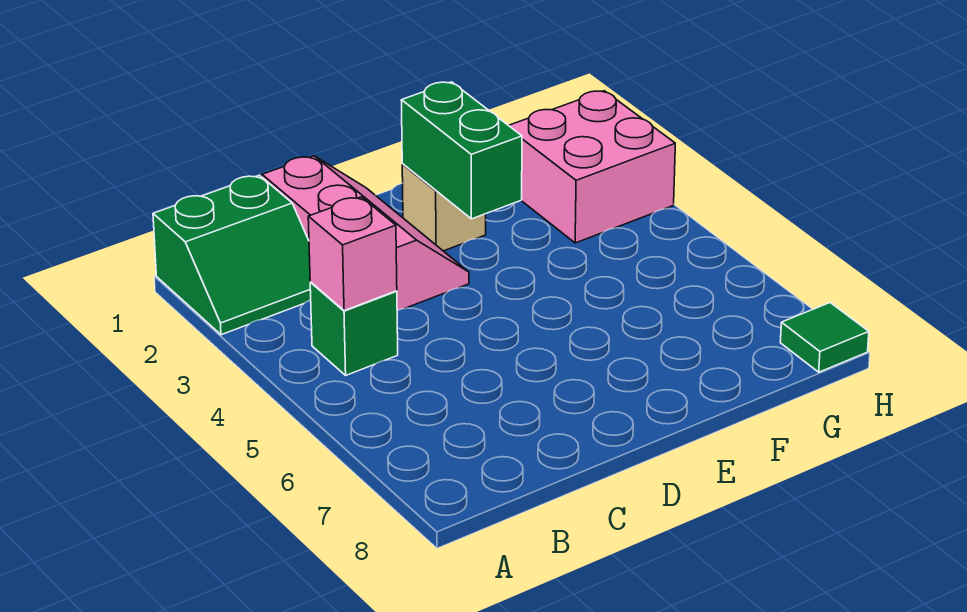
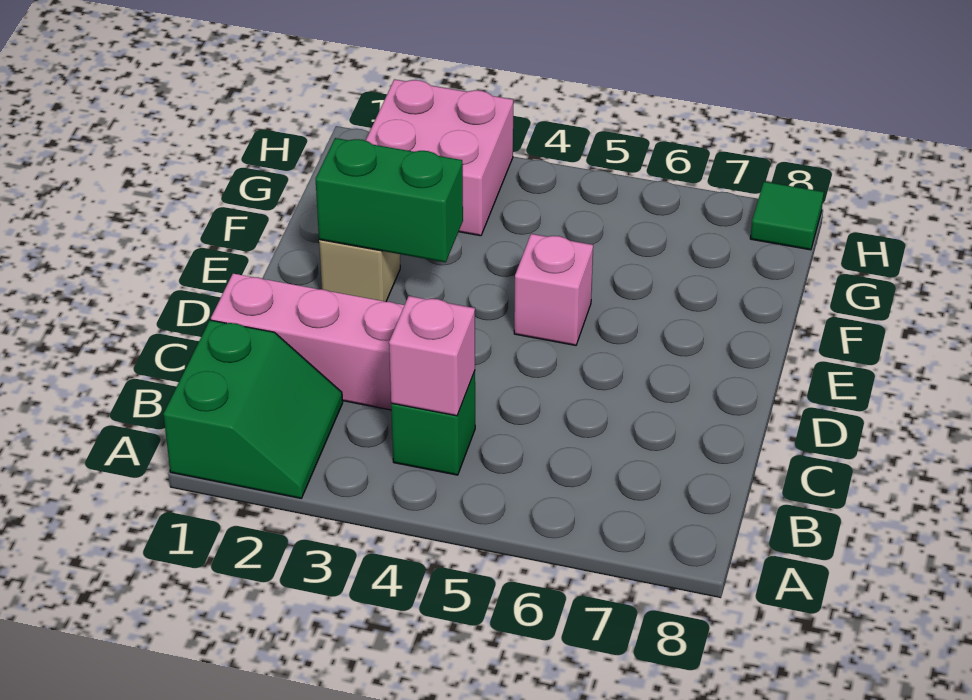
none -> pink 1x1 brick [514,234,593,345]

